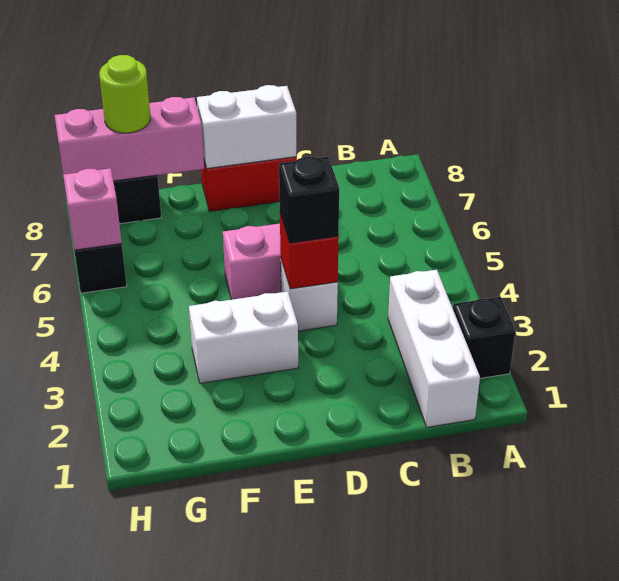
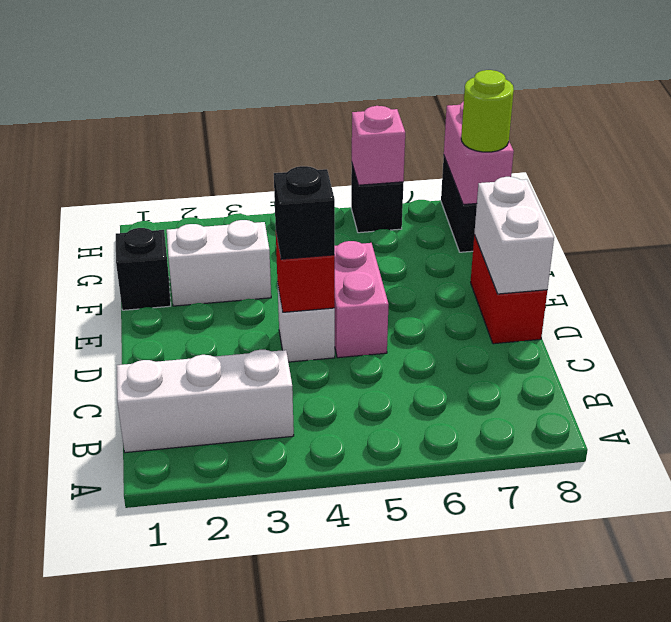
black 1x1 brick [453,297,515,378] -> black 1x1 brick moved to [116,228,171,310]
white 1x2 brick [189,291,298,383] -> white 1x2 brick turned to [167,220,271,306]
pink 1x3 brick [55,97,204,181] -> pink 1x2 brick [444,101,514,205]

